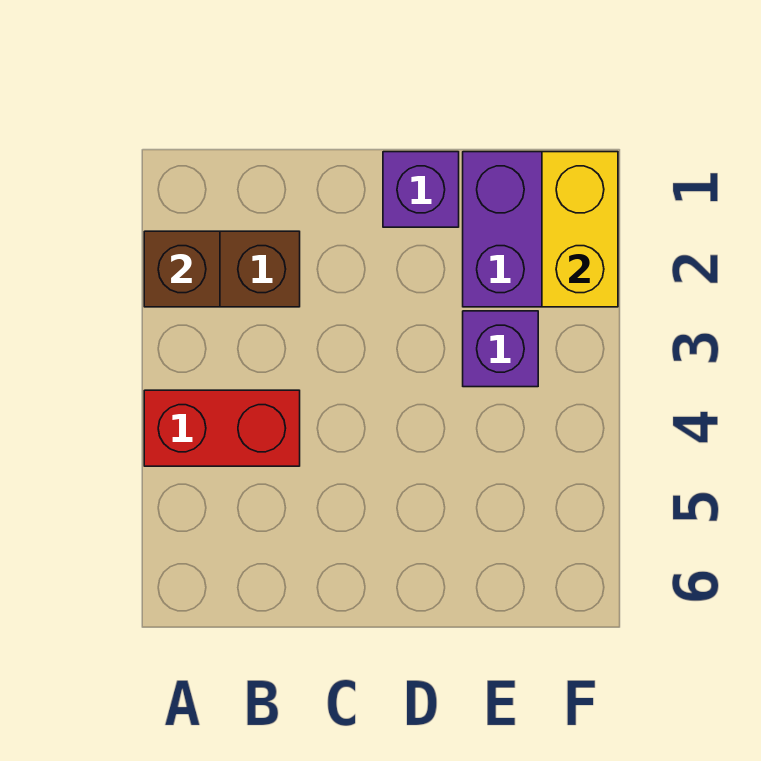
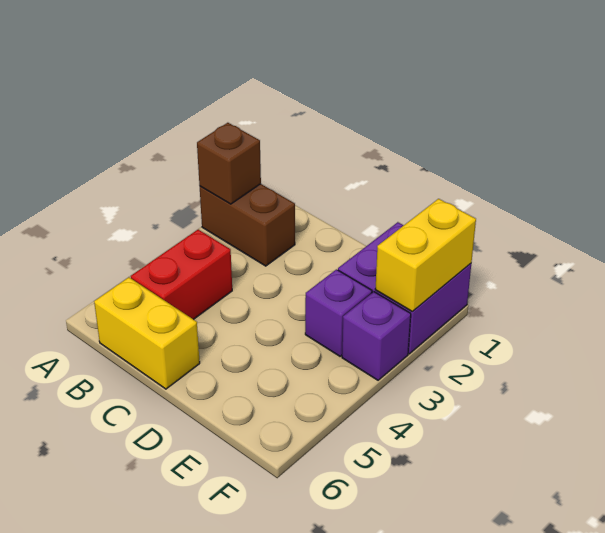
red 1x2 brick [144,390,300,466] -> red 1x2 brick turned to [131,230,232,319]
none -> yellow 1x2 brick [94,277,200,389]
purple 1x1 brick [383,152,459,227] -> purple 1x1 brick moved to [342,292,411,380]

